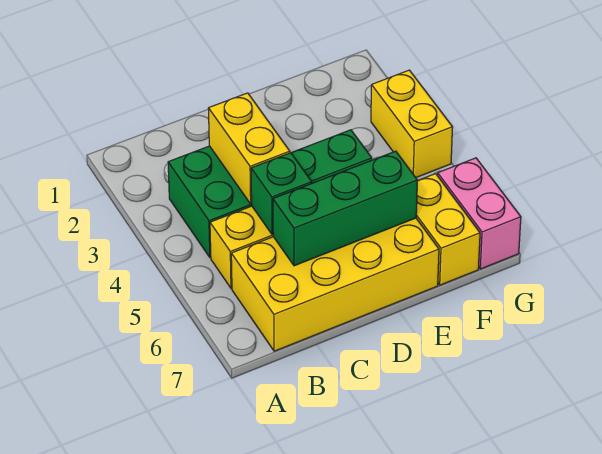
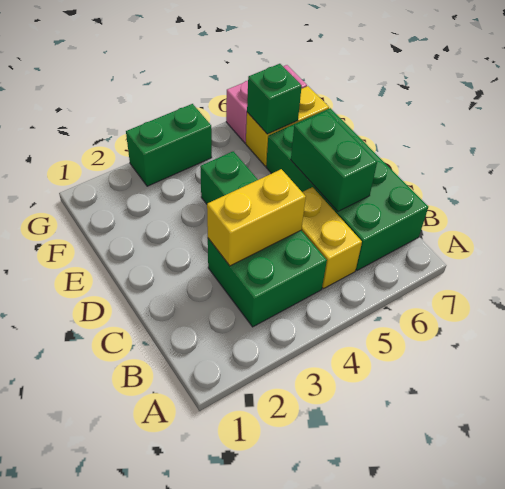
yellow 2x4 brick [231,218,439,351] -> green 2x4 brick [266,108,428,270]
green 1x1 brick [251,153,312,235] -> green 1x1 brick moved to [247,64,302,134]
green 1x3 brick [273,151,417,266] -> green 1x2 brick [291,111,377,211]
yellow 1x2 brick [371,70,453,177] -> green 1x2 brick [126,104,212,186]

